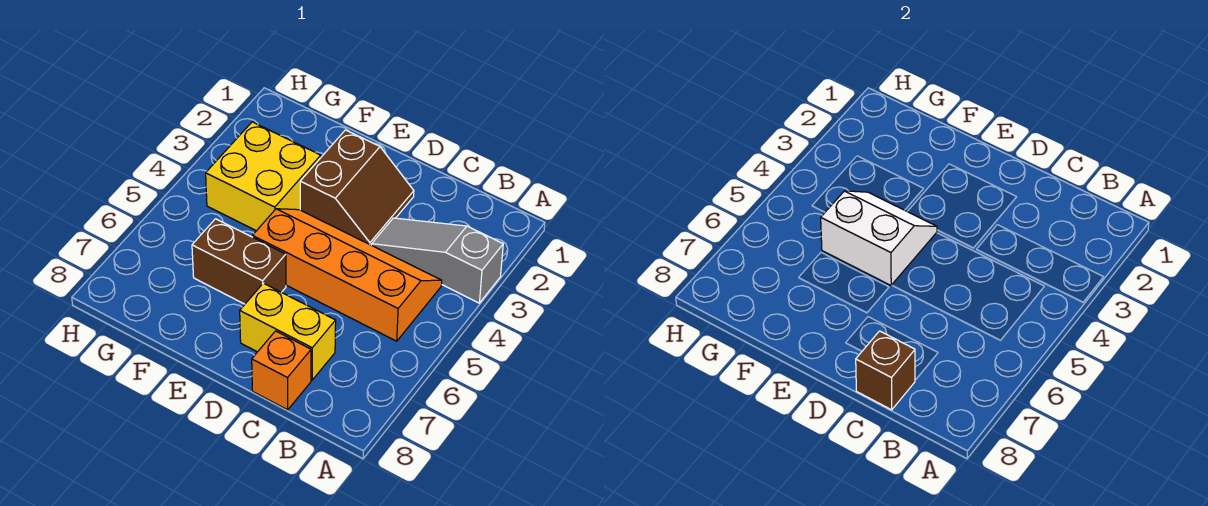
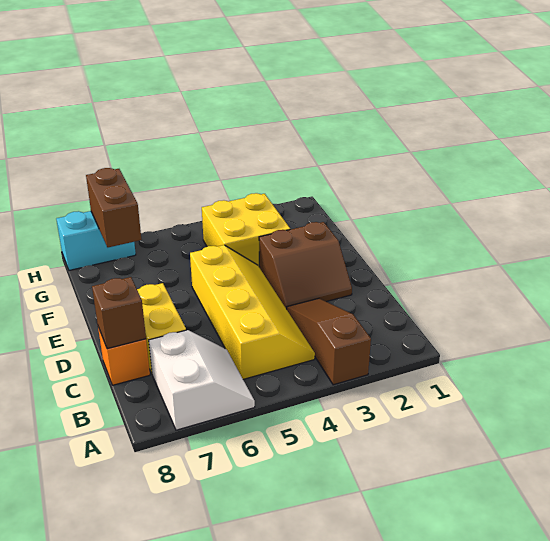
grey 1x3 slope [372,218,503,303] -> brown 1x3 slope [287,298,371,385]
orange 2x4 slope [253,209,442,341] -> yellow 2x4 slope [190,245,315,379]
white 2x2 slope [821,191,937,285] -> white 2x2 slope moved to [149,330,255,430]
brown 1x2 brick [192,219,286,304] -> brown 1x2 brick moved to [86,168,142,247]
none -> cyan 1x2 brick [56,211,136,270]

